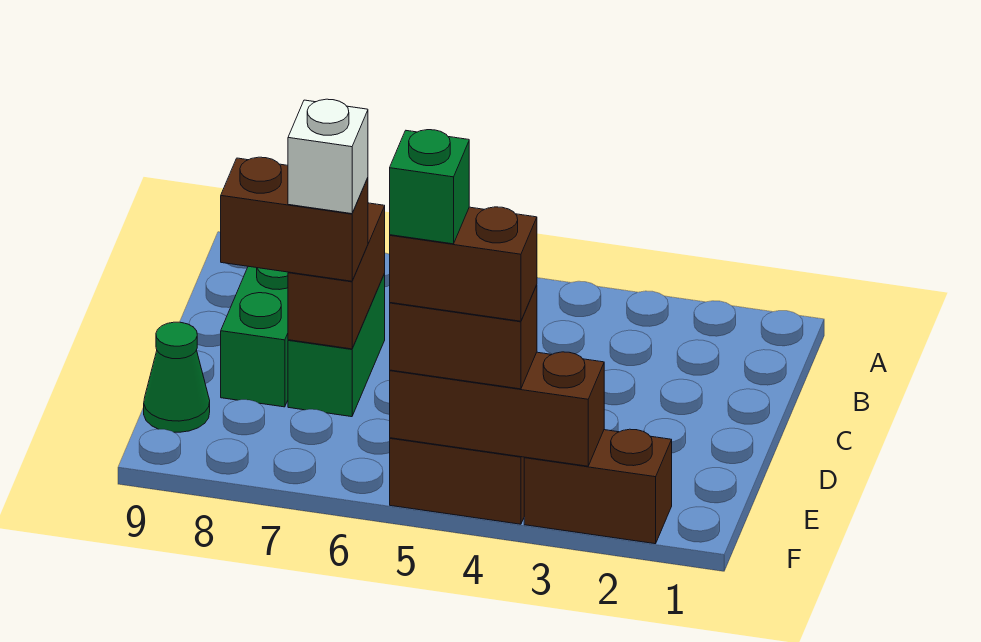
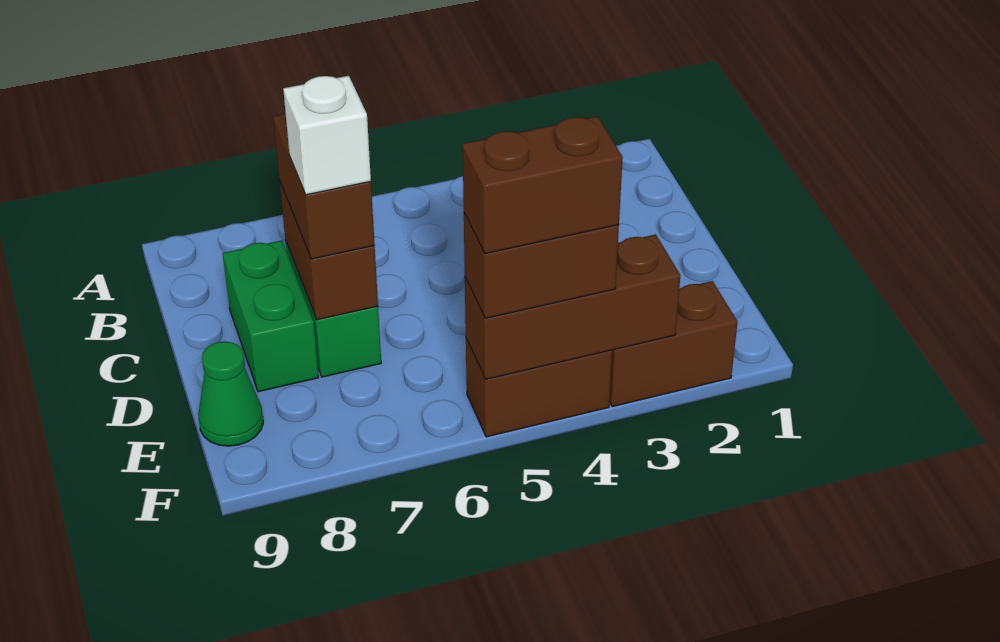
brown 1x2 brick [221,157,368,281] -> brown 1x2 brick turned to [273,114,375,259]
green 1x1 brick [390,130,469,244] -> none

